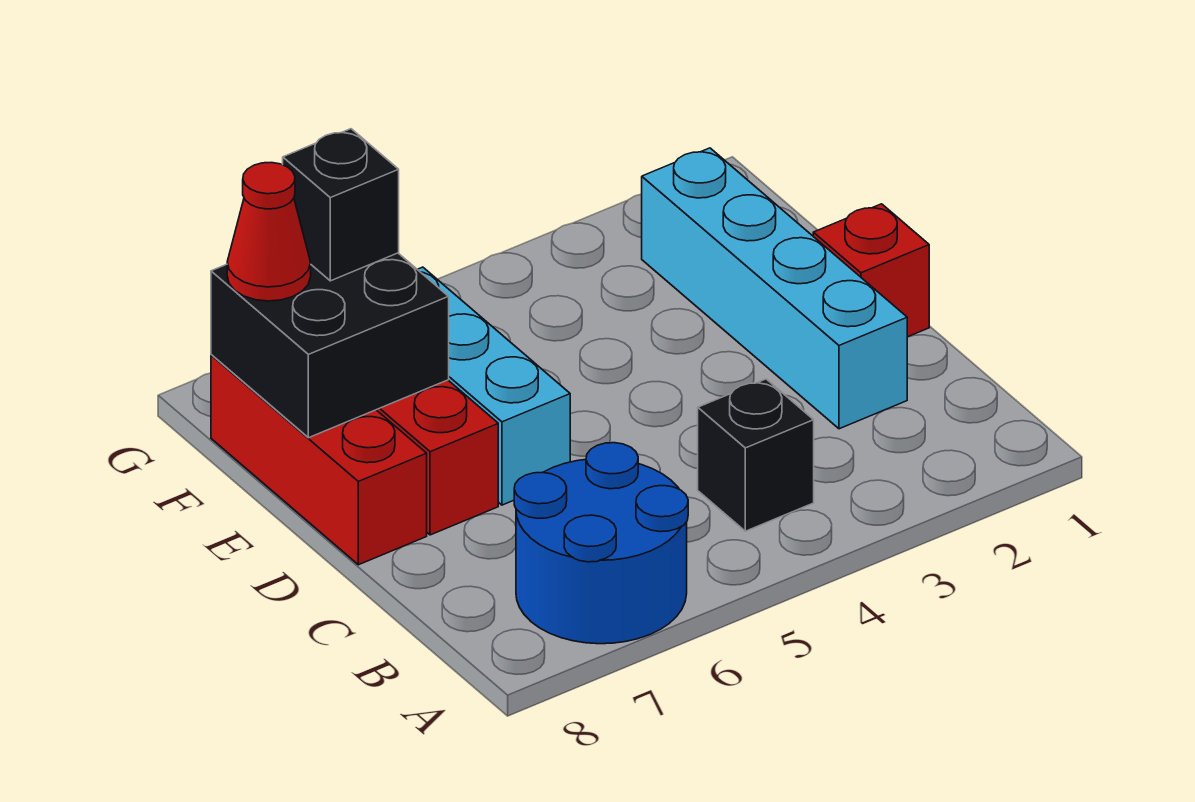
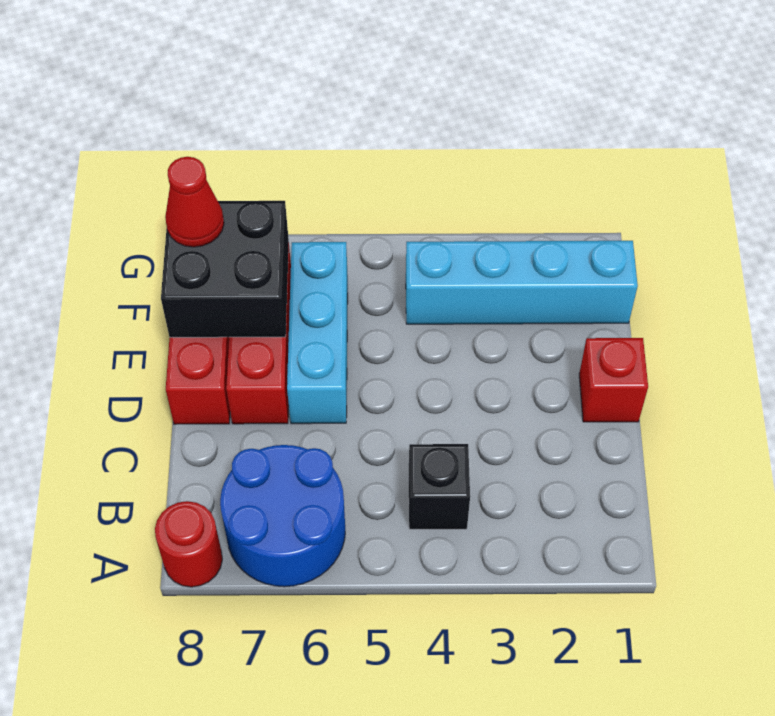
none -> red 1x1 round brick [155,501,222,587]
cyan 1x4 brick [642,148,907,429] -> cyan 1x4 brick turned to [406,241,638,324]
black 1x1 brick [283,129,399,281] -> none

